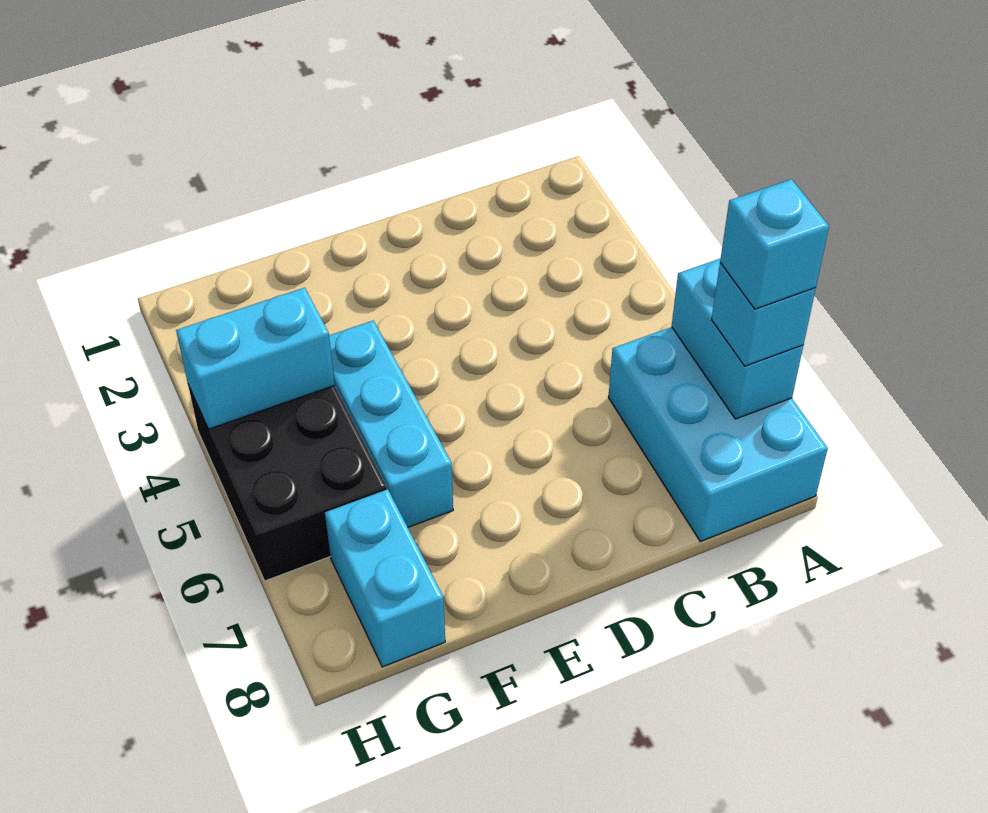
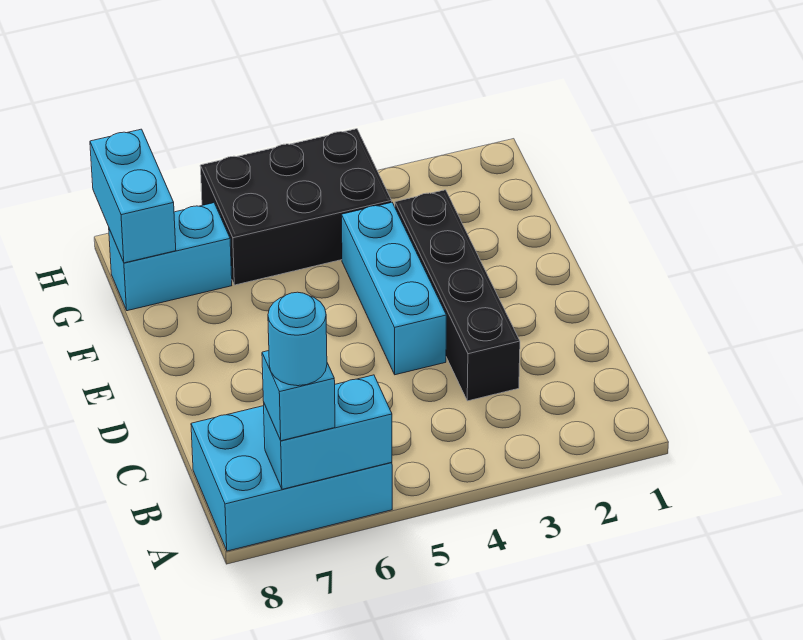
cyan 1x1 brick [720,179,829,309] -> cyan 1x1 round brick [268,292,327,386]
none -> black 1x4 brick [395,190,520,401]
cyan 1x3 brick [329,321,453,527] -> cyan 1x3 brick turned to [342,203,446,375]
cyan 1x2 brick [176,288,335,429] -> cyan 1x2 brick moved to [90,129,176,263]

